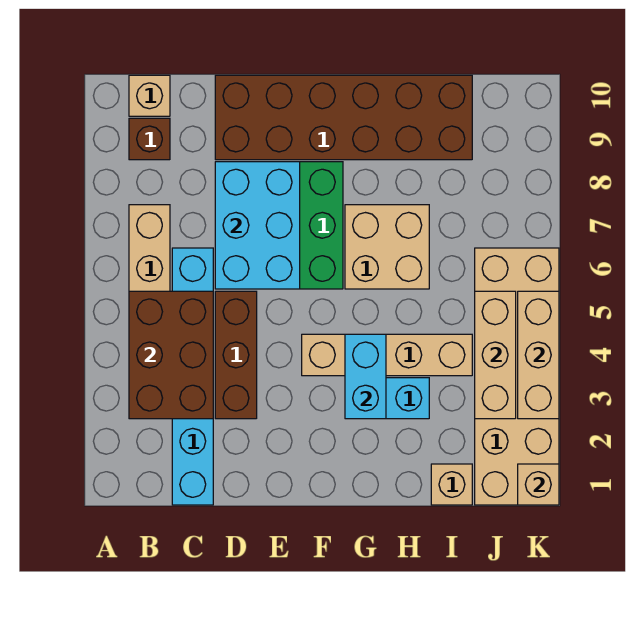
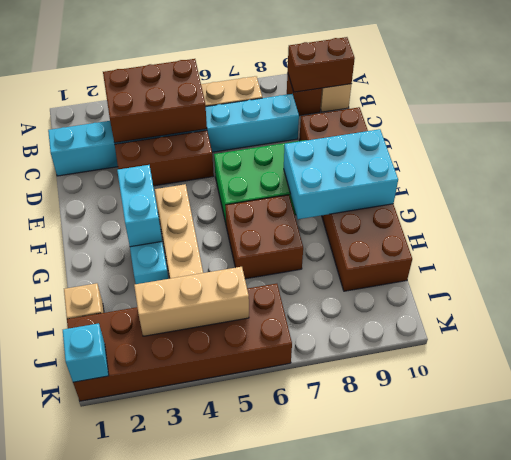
none -> brown 1x2 brick [288,37,355,92]
cyan 1x6 brick [172,248,213,505] -> cyan 1x8 brick [48,94,299,176]
cyan 2x3 brick [215,162,300,289] -> cyan 2x3 brick moved to [284,129,398,219]
cyan 1x2 brick [345,334,386,419] -> cyan 1x2 brick turned to [117,165,162,247]
tan 2x2 brick [345,205,429,289] -> brown 2x2 brick [225,195,303,279]
tan 2x6 brick [475,248,559,505] -> brown 2x6 brick [67,284,292,401]
tan 1x1 brick [518,464,559,505] -> cyan 1x1 brick [63,323,109,382]
tan 1x3 brick [518,291,559,419] -> none

